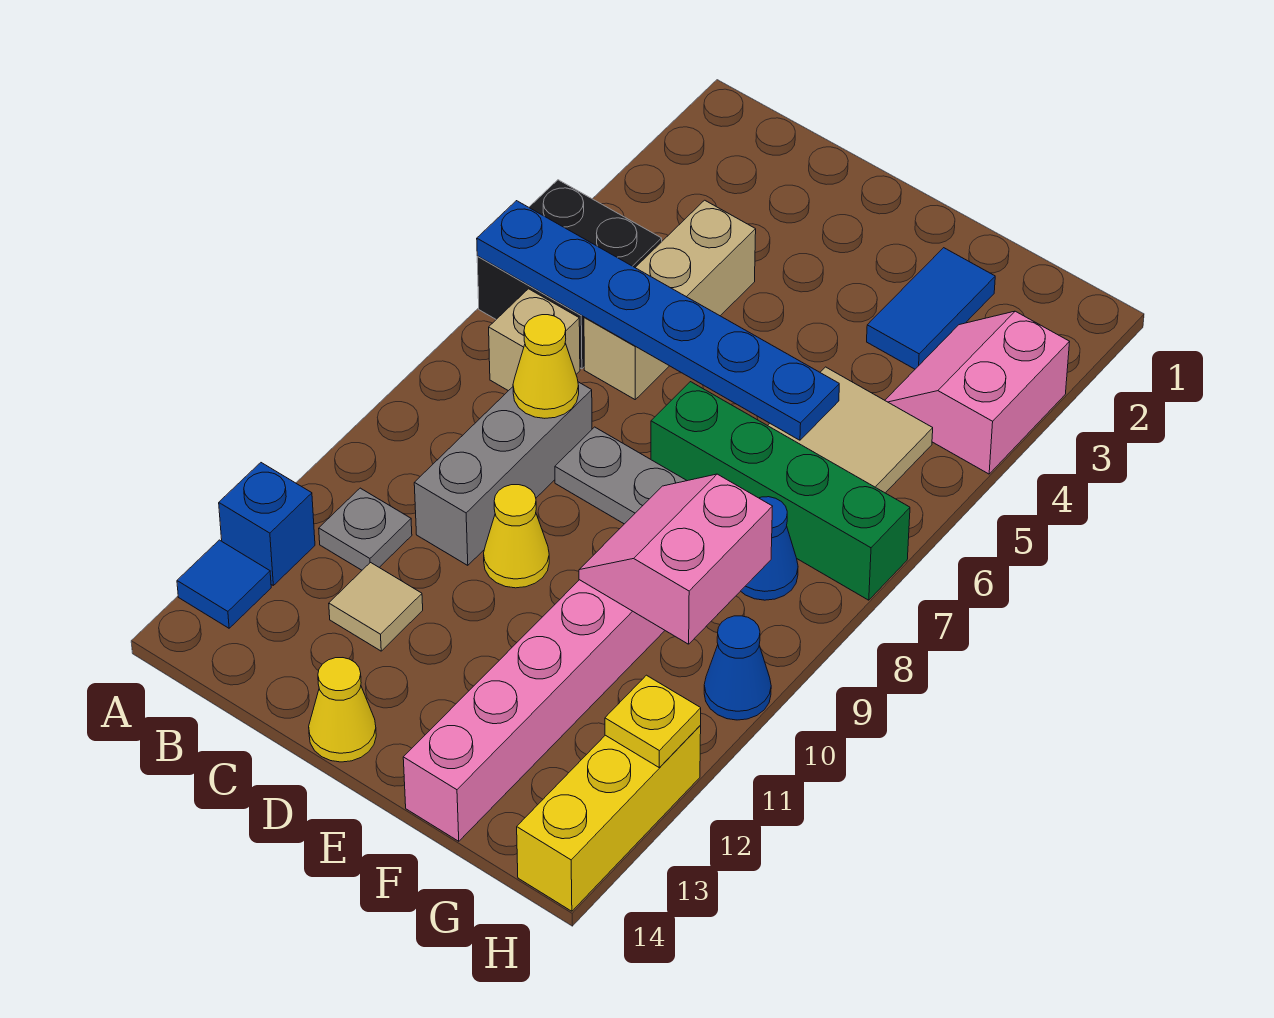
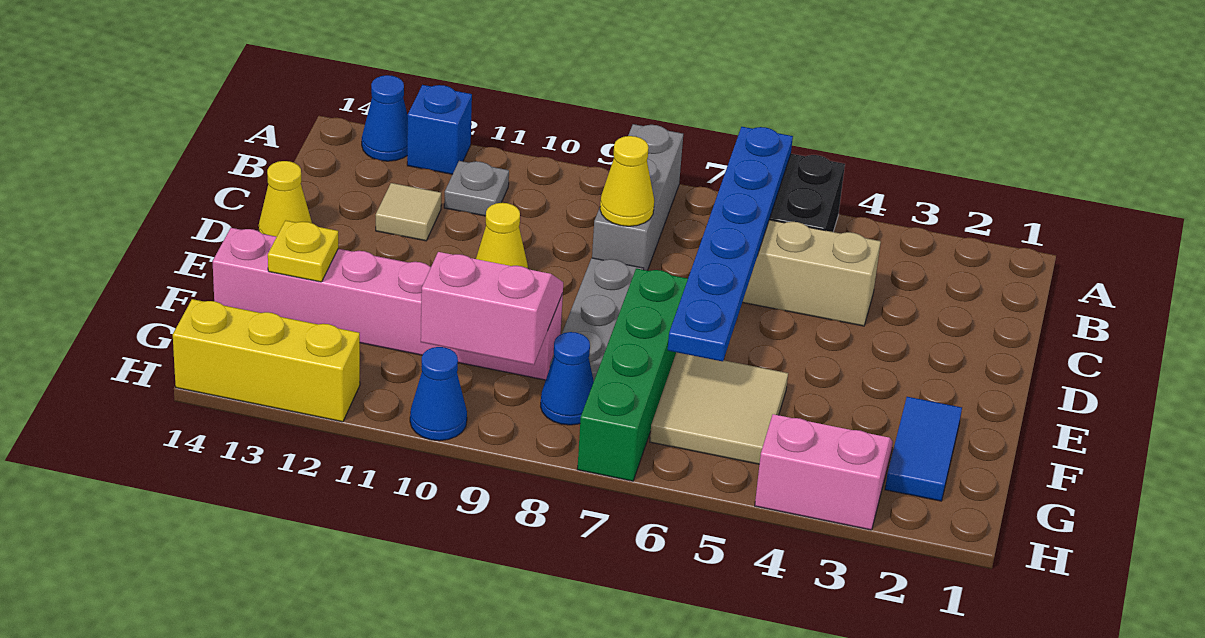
blue 1x1 tile [177,540,271,628] -> blue 1x1 cone [362,75,408,161]
tan 1x1 brick [489,289,580,391] -> none
grey 1x3 brick [414,382,592,565] -> grey 1x3 brick turned to [592,124,683,271]
blue 1x2 tile [867,248,995,369] -> blue 1x2 tile turned to [885,397,962,501]
yellow 1x1 plate [605,675,701,767] -> yellow 1x1 plate moved to [268,220,338,282]

